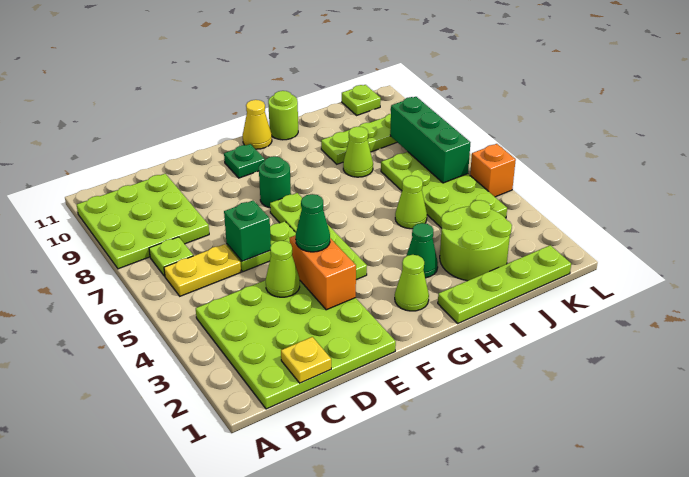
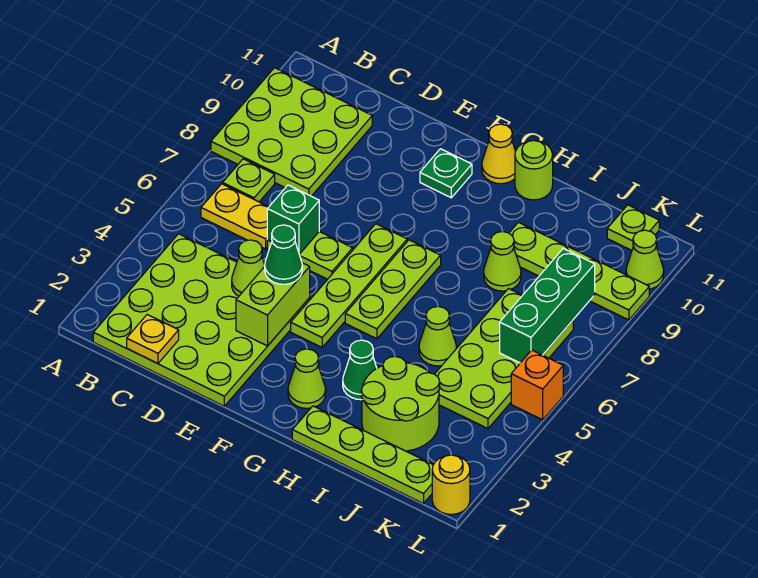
orange 1x2 brick [290,235,356,310] -> lime 1x2 brick [236,263,310,346]
green 1x1 round brick [259,156,291,208] -> none
none -> lime 1x3 plate [345,240,441,339]
none -> yellow 1x1 round brick [432,455,470,514]
none -> lime 1x1 cone [626,230,664,289]

